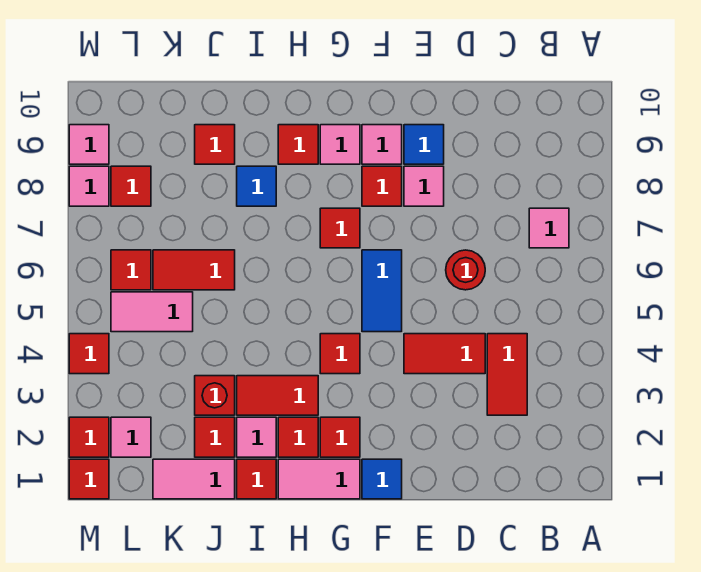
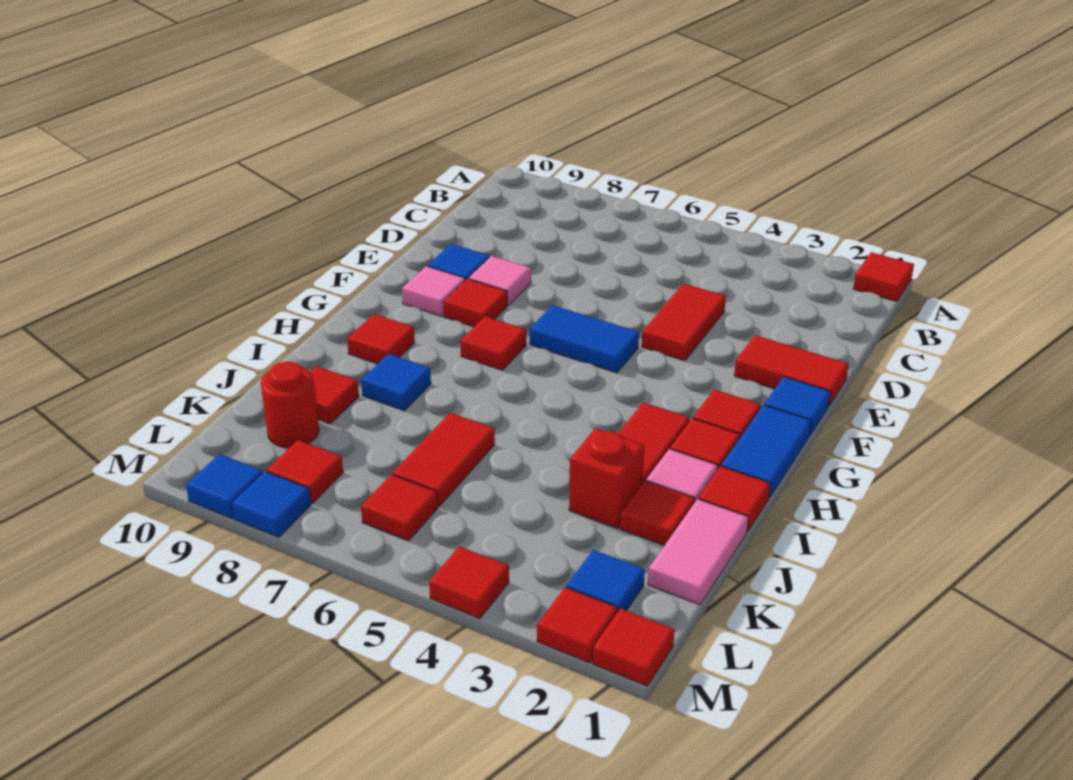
pink 1x1 tile [529,208,569,248] -> none
red 1x2 tile [487,334,527,415] -> red 1x2 tile moved to [734,335,849,406]
red 1x1 round brick [446,250,485,290] -> red 1x1 round brick moved to [261,362,319,448]
pink 1x2 tile [278,459,360,499] -> blue 1x2 tile [721,405,811,498]
red 1x1 tile [320,334,360,374] -> red 1x1 tile moved to [853,252,914,301]
pink 1x1 tile [320,125,360,164] -> none
pink 1x2 tile [111,292,193,332] -> none
pink 1x1 tile [111,417,151,457] -> blue 1x1 tile [566,550,645,611]
pink 1x1 tile [69,166,109,206] -> blue 1x1 tile [232,472,311,537]
pink 1x1 tile [69,125,109,164] -> blue 1x1 tile [186,454,263,518]

